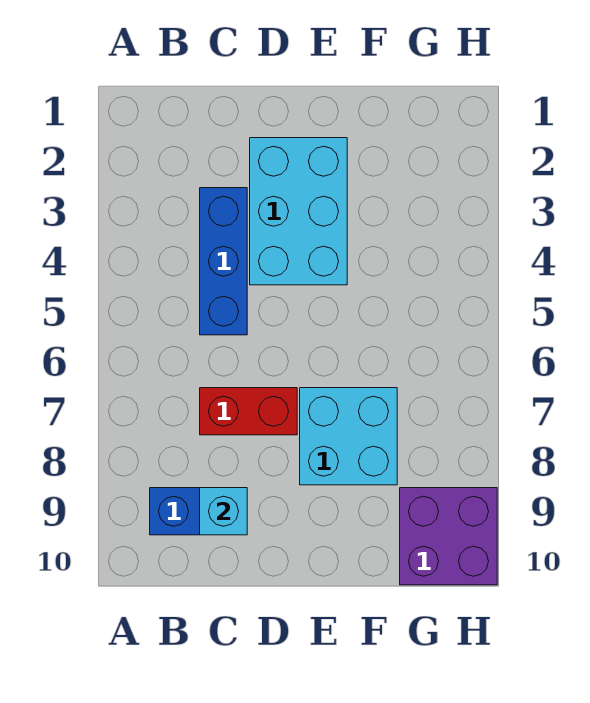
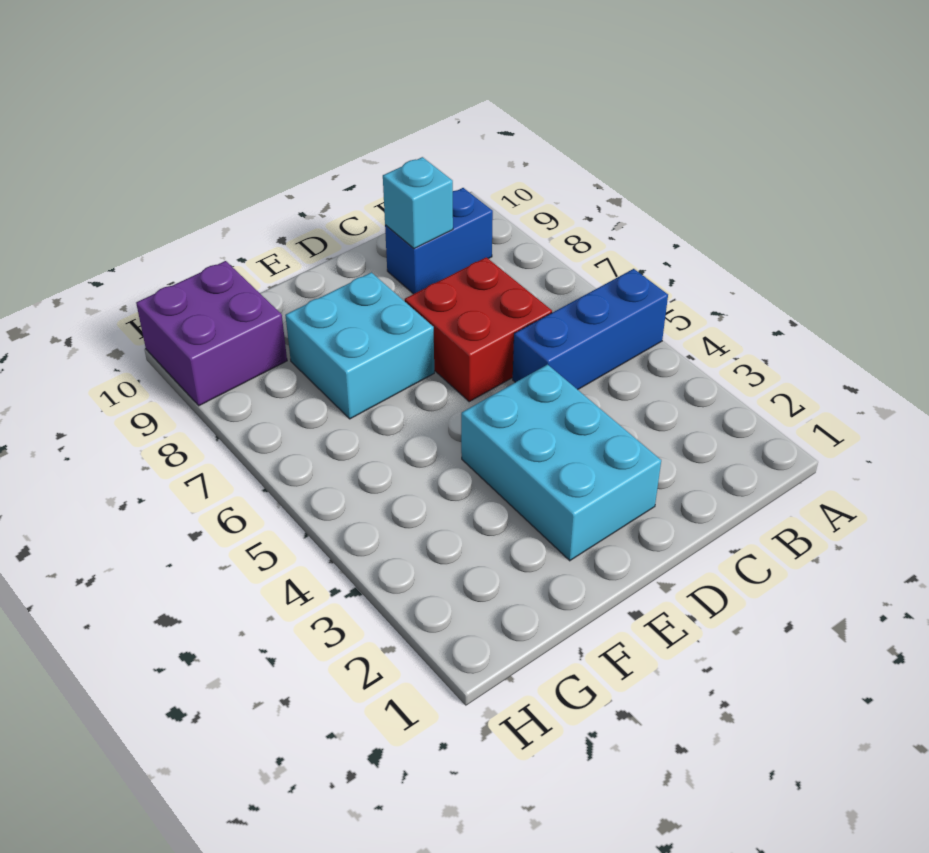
blue 1x3 brick [200,188,247,335] -> blue 1x3 brick turned to [513,269,668,390]
red 1x2 brick [200,388,297,435] -> red 2x2 brick [405,257,552,402]

